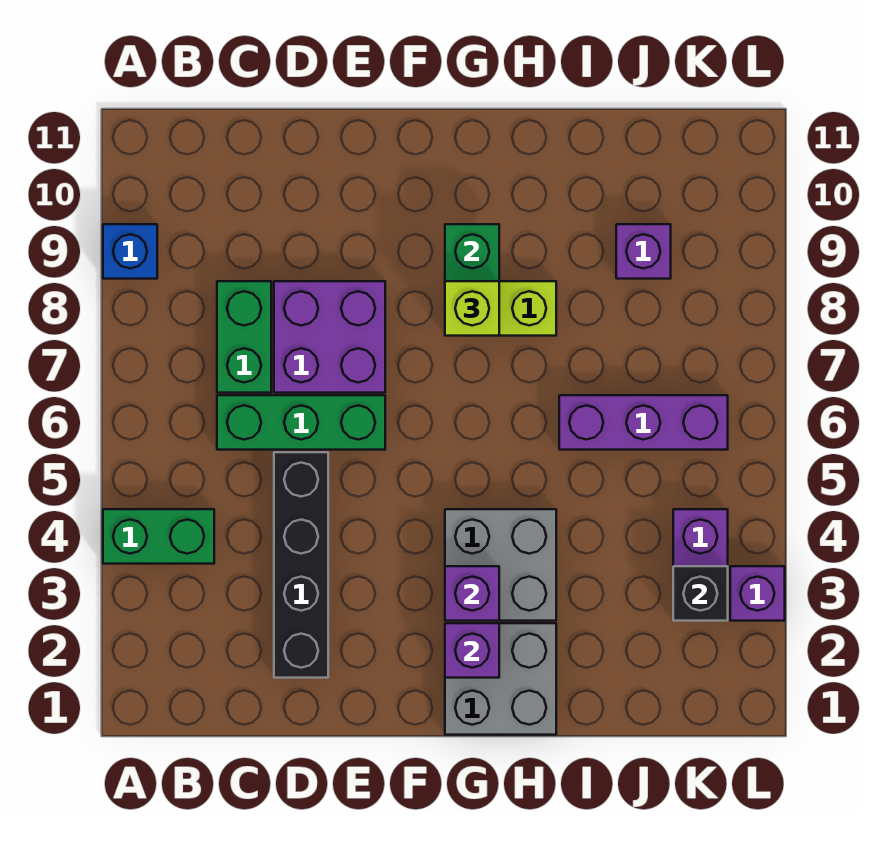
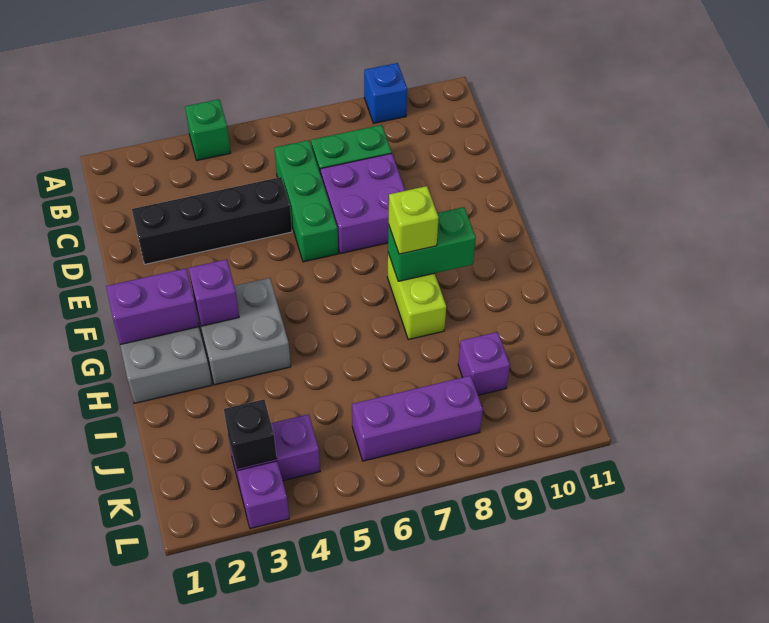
green 1x2 brick [103,509,214,564] -> green 1x1 brick [185,99,231,160]
purple 1x1 brick [445,623,499,678] -> purple 1x2 brick [106,268,199,345]
purple 1x3 brick [559,395,728,450] -> purple 1x3 brick turned to [352,376,483,461]

